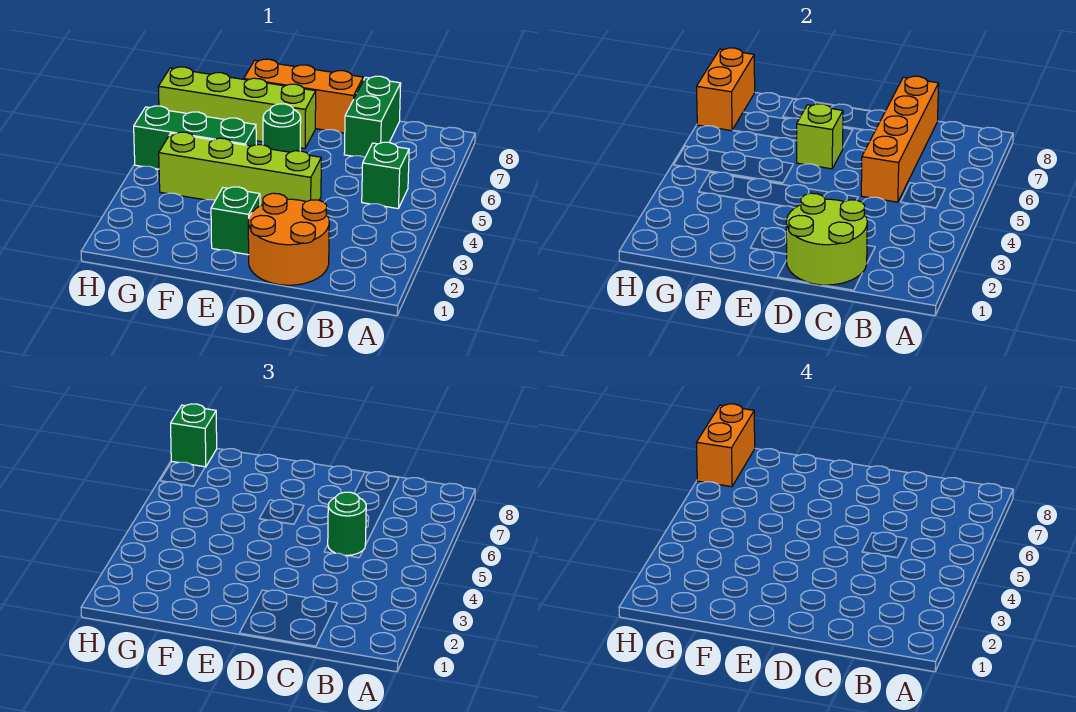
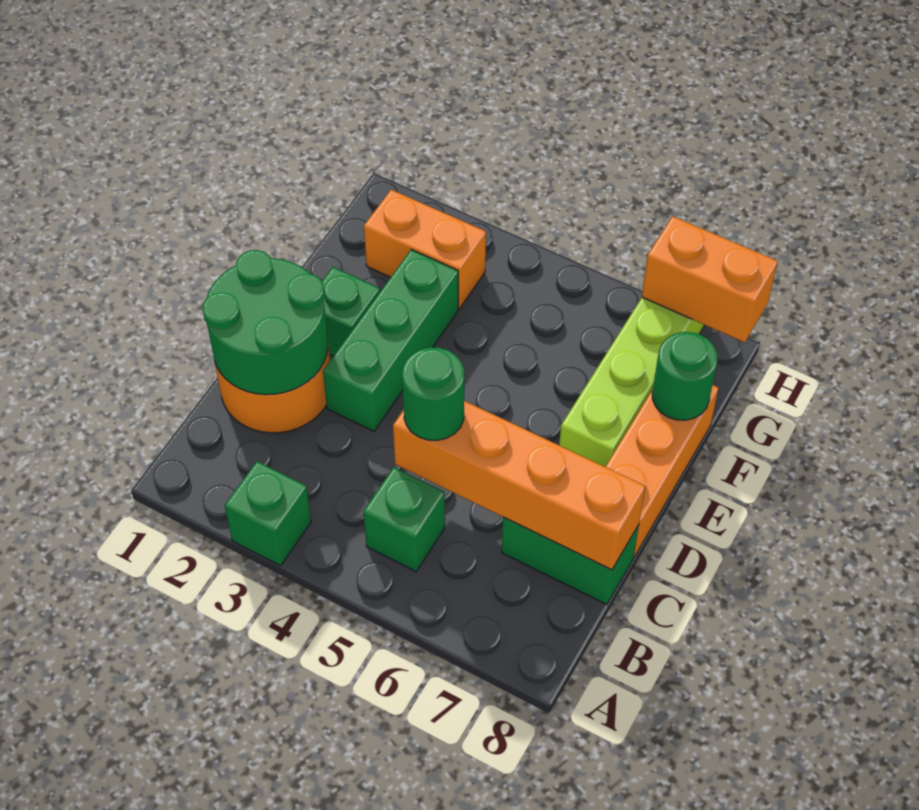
lime 2x2 round brick [786,193,867,285] -> green 2x2 round brick [202,250,328,395]
lime 1x4 brick [159,132,321,206] -> none
green 1x1 round brick [263,104,301,152] -> green 1x1 round brick moved to [652,332,717,420]
lime 1x1 brick [796,104,843,169] -> none
green 1x3 brick [134,106,256,169] -> green 1x3 brick moved to [323,250,458,431]
orange 1x2 brick [696,404,755,487] -> orange 1x2 brick moved to [364,190,486,309]
green 1x1 brick [171,404,217,467] -> green 1x1 brick moved to [225,461,311,566]

